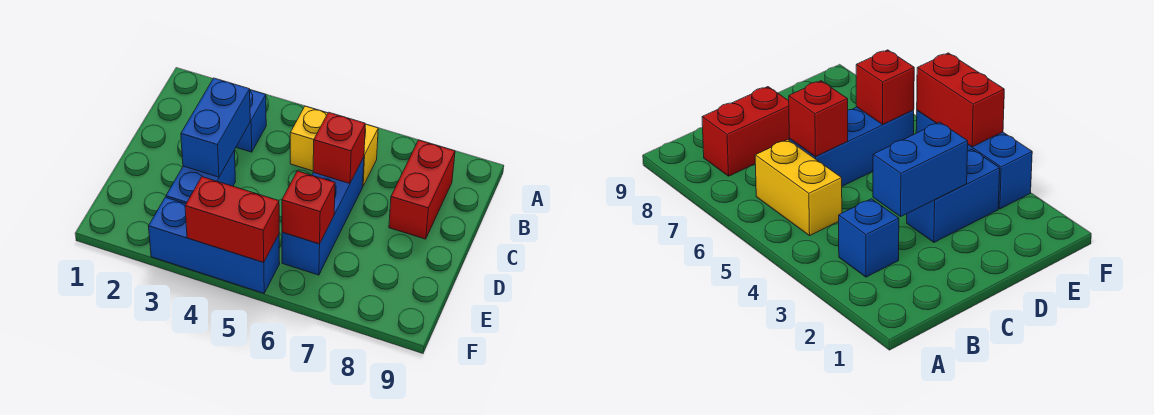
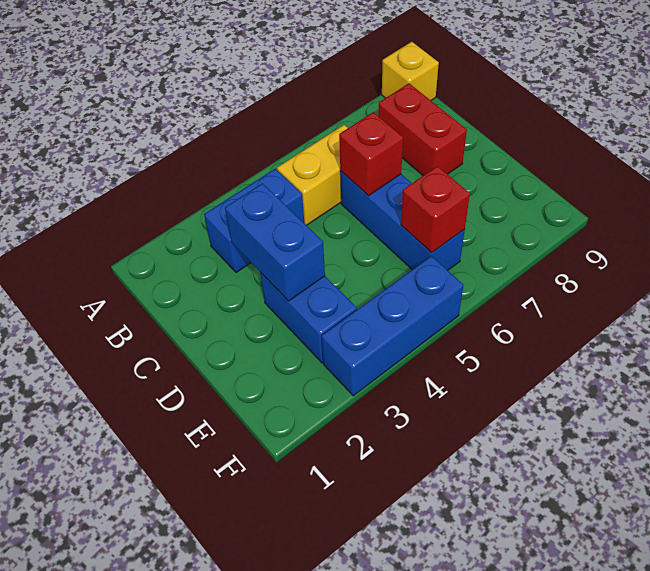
none -> yellow 1x1 brick [382,42,439,100]
blue 1x1 brick [236,90,266,152] -> blue 1x2 brick [204,169,304,273]
red 1x2 brick [185,177,279,263] -> none

